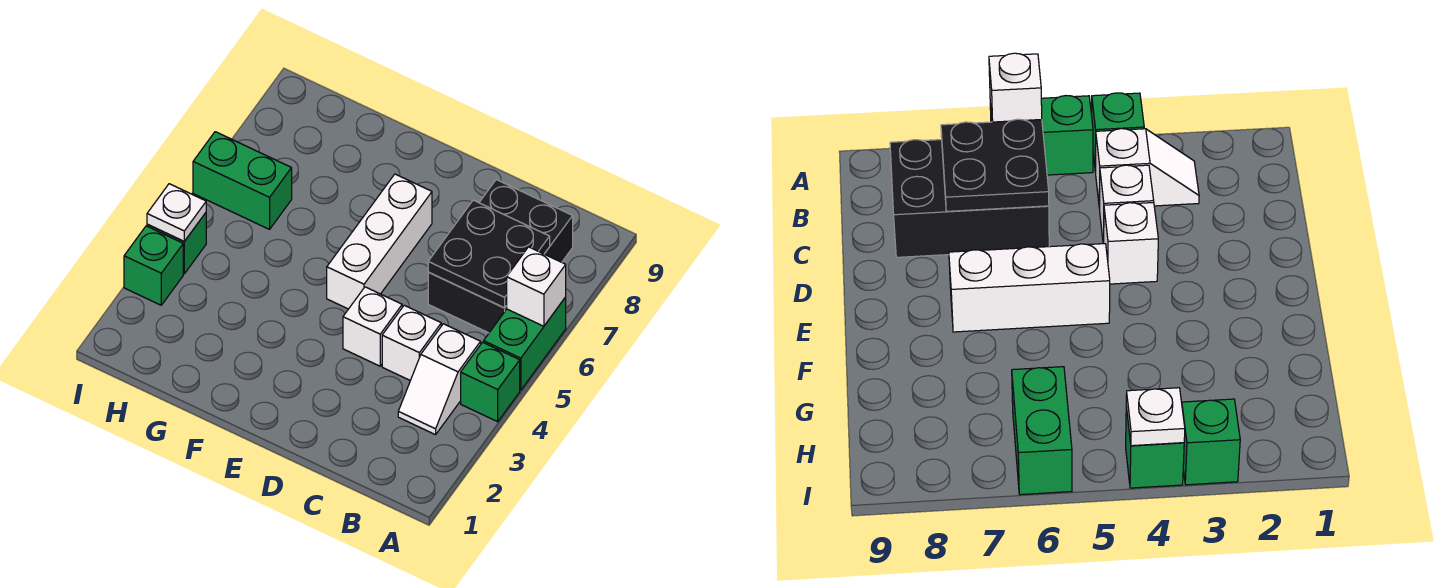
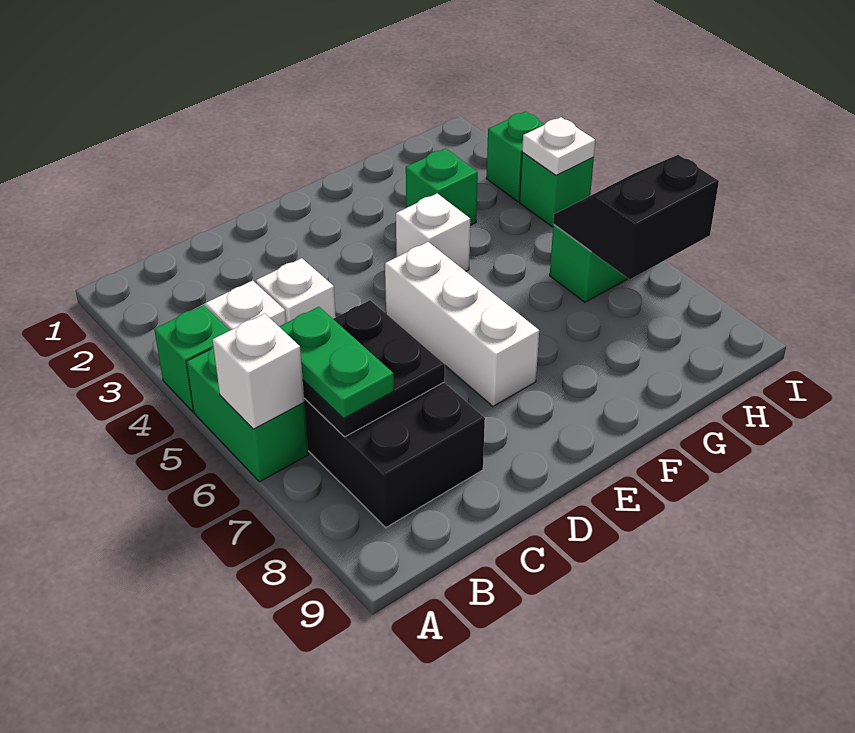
none -> green 1x2 plate [279,307,394,419]
white 1x1 brick [343,287,402,366] -> white 1x1 brick moved to [396,193,470,271]
none -> green 1x1 brick [406,149,478,225]
none -> black 2x2 slope [553,155,719,279]

